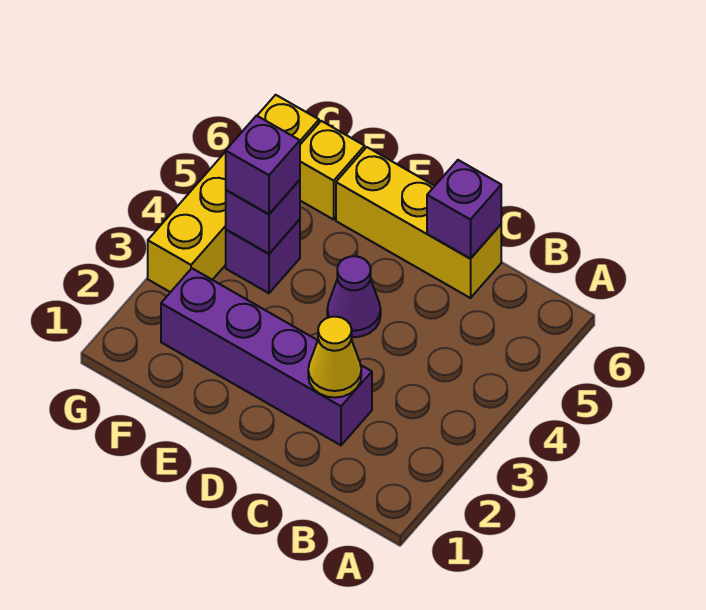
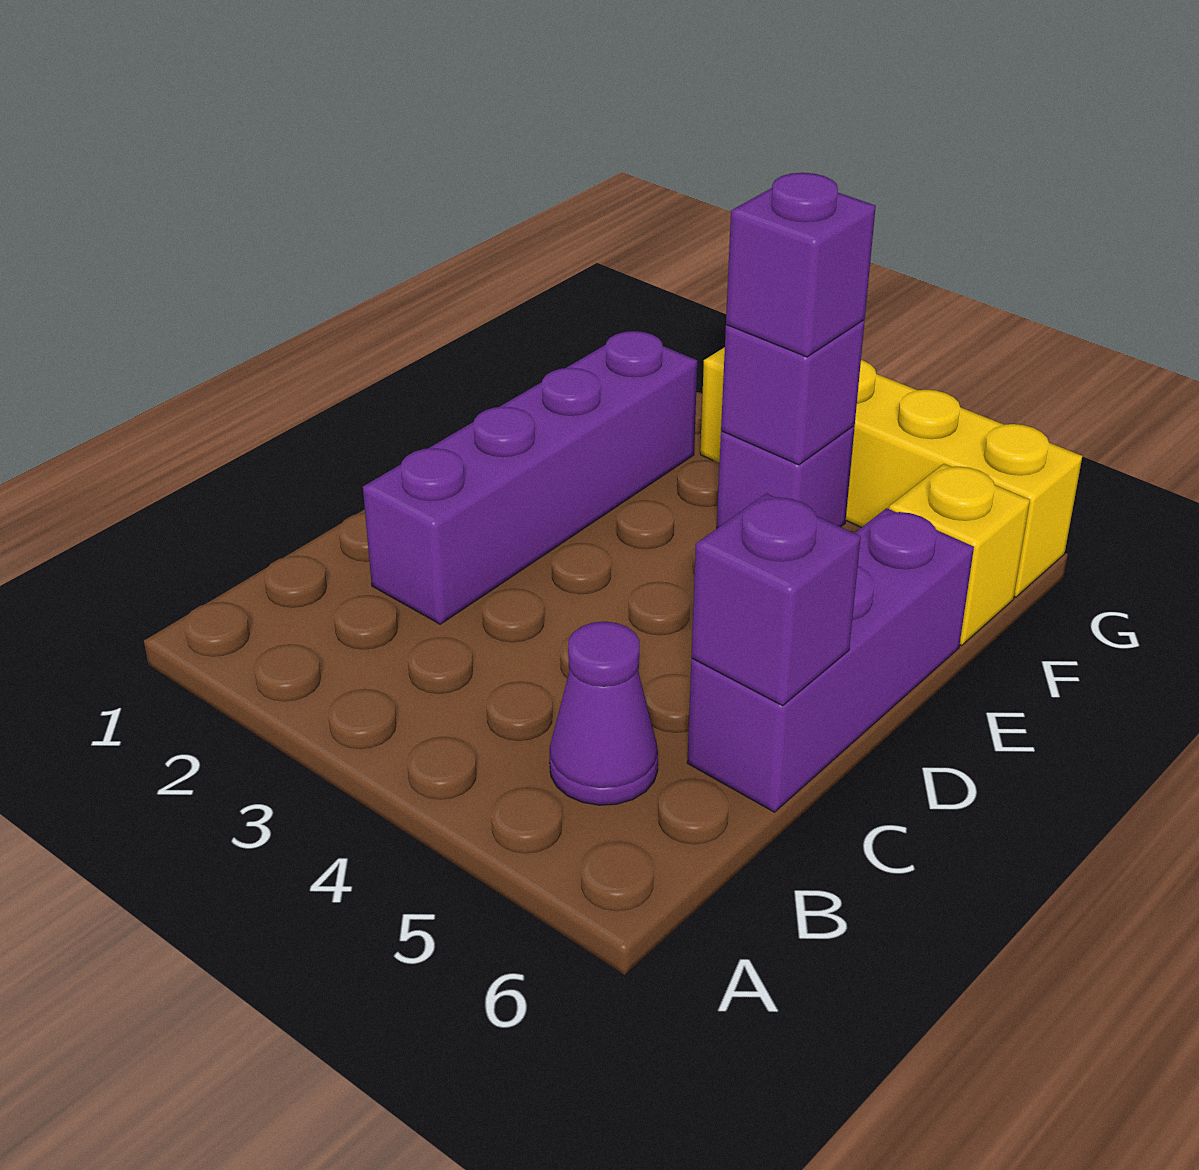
yellow 1x1 cone [308,317,361,398] -> none
yellow 1x3 brick [336,147,501,298] -> purple 1x3 brick [687,508,974,812]
purple 1x1 cone [327,256,381,337] -> purple 1x1 cone moved to [550,622,658,805]

